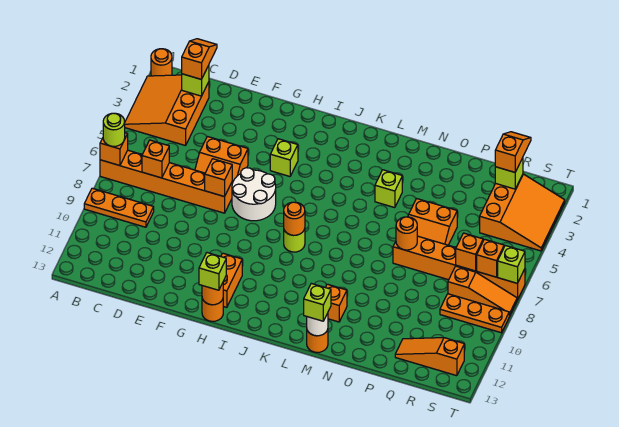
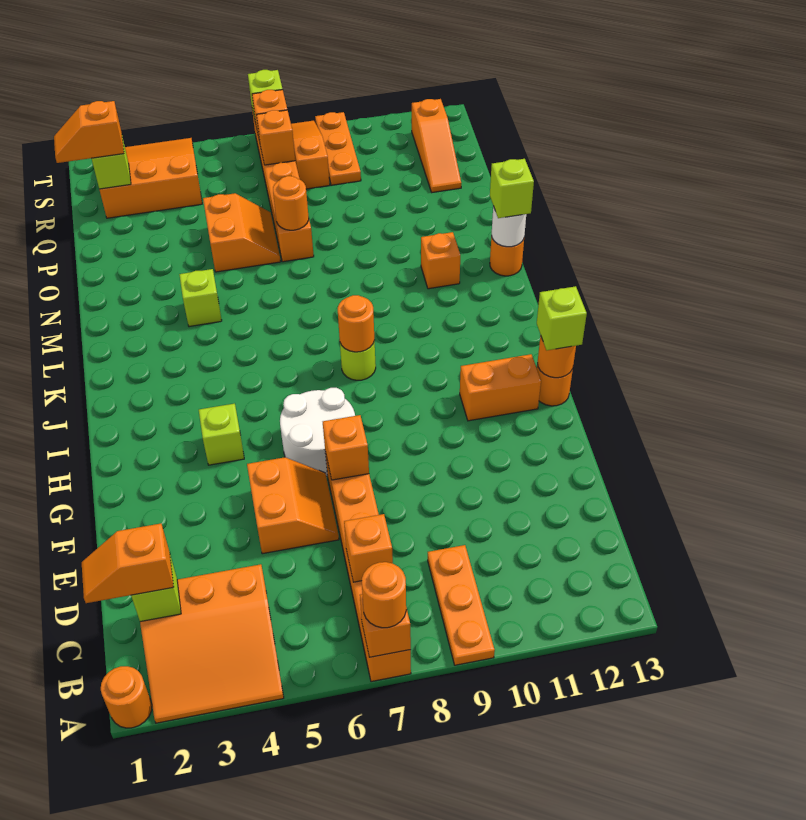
lime 1x1 round brick [103,113,125,146] -> orange 1x1 round brick [362,562,406,628]

